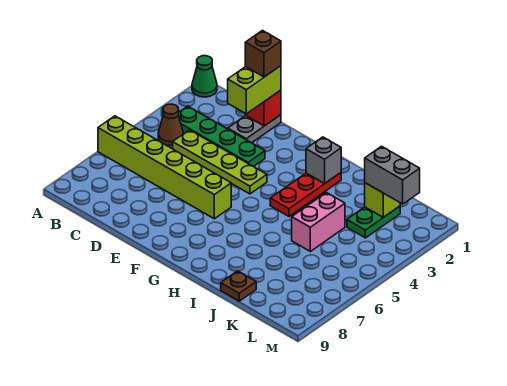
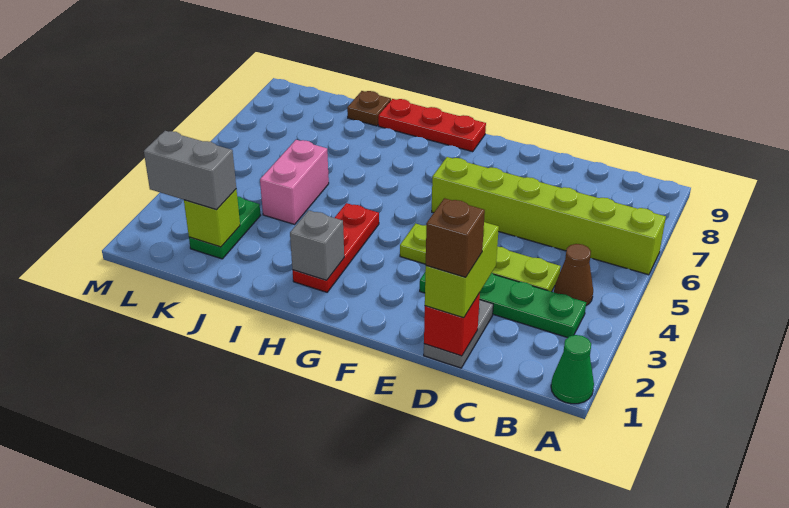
none -> red 1x3 plate [378,99,486,152]

